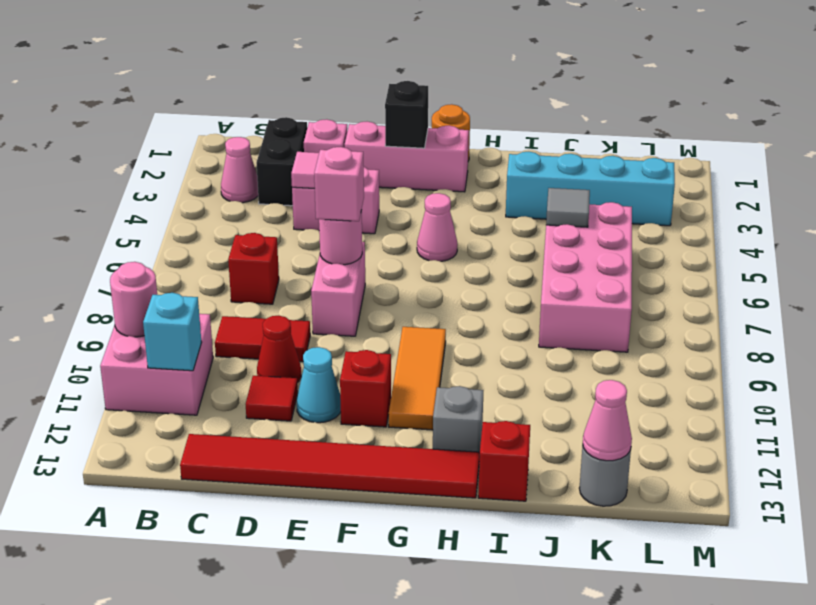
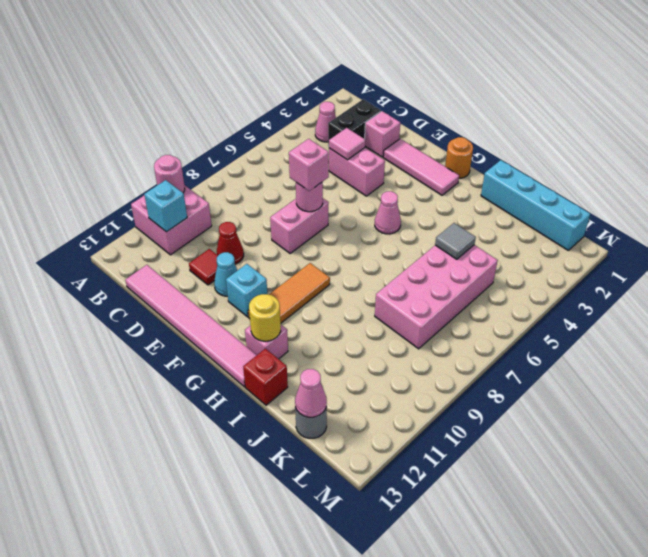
red 1x1 brick [228,233,279,304] -> none
red 1x2 tile [215,316,310,362] -> none
red 1x6 tile [180,434,479,498] -> pink 1x6 tile [125,265,257,387]
pink 1x3 brick [345,121,469,192] -> pink 1x3 tile [383,139,459,195]
black 1x1 brick [385,81,428,148] -> none
red 1x1 brick [340,350,391,427] -> cyan 1x1 brick [226,264,267,317]
grey 1x1 brick [433,386,483,458] -> pink 1x1 brick [245,325,288,359]
none -> yellow 1x1 round brick [249,294,281,341]
cyan 1x4 brick [506,152,675,226] -> cyan 1x4 brick moved to [481,160,590,250]

